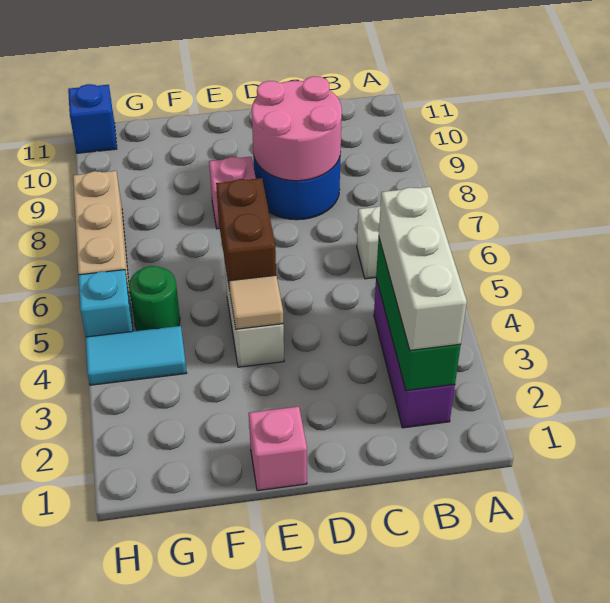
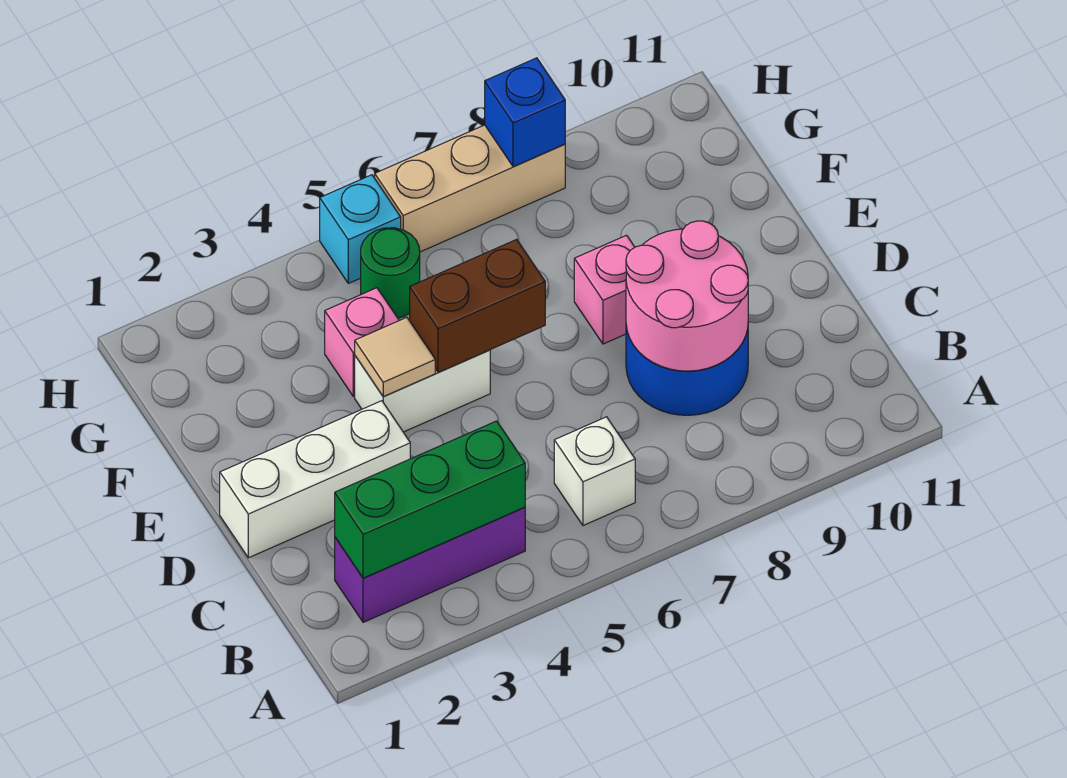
white 1x3 brick [379,187,467,350] -> white 1x3 brick moved to [220,401,410,558]
pink 1x1 brick [249,407,307,491] -> pink 1x1 brick moved to [325,288,399,396]
cyan 1x2 tile [85,326,187,385] -> none
blue 1x1 brick [68,84,117,153] -> blue 1x1 brick moved to [485,58,565,167]

